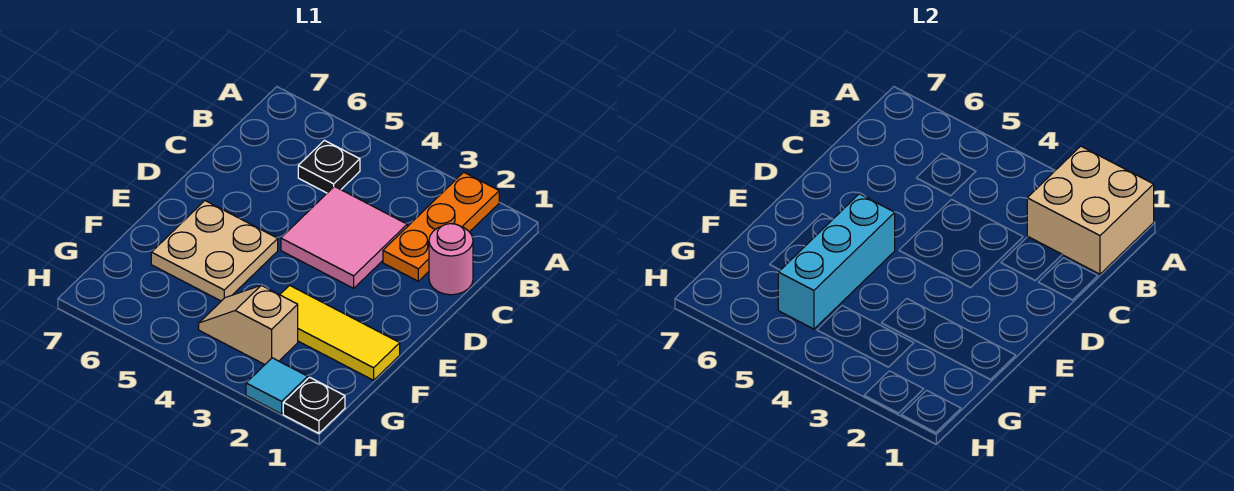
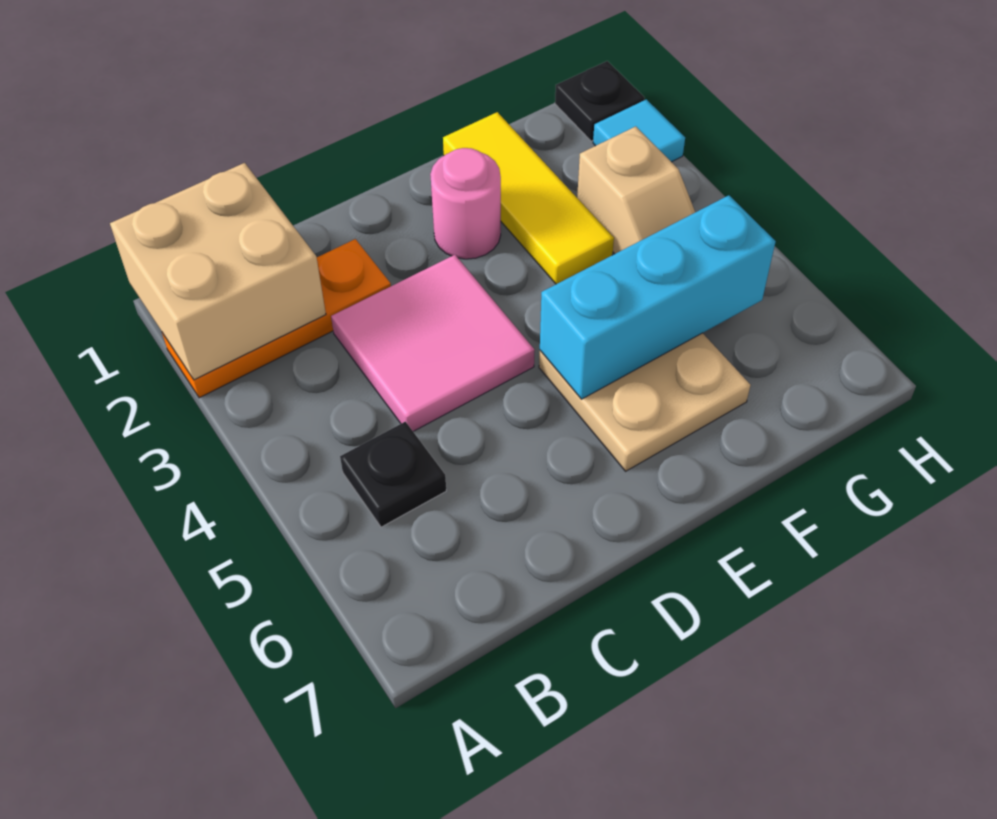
pink 1x1 round brick [429,224,473,295] -> pink 1x1 round brick moved to [430,148,501,259]

